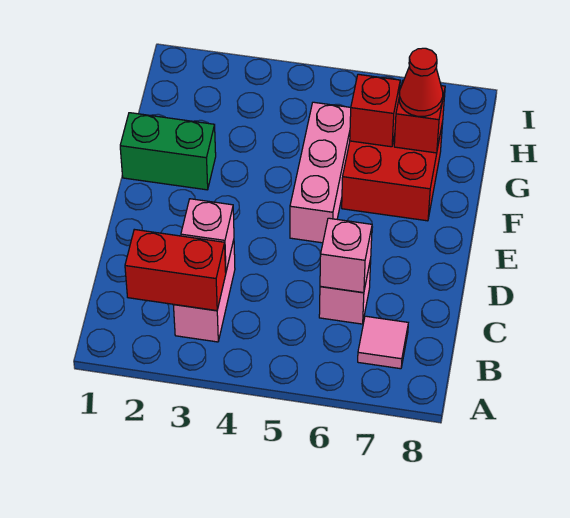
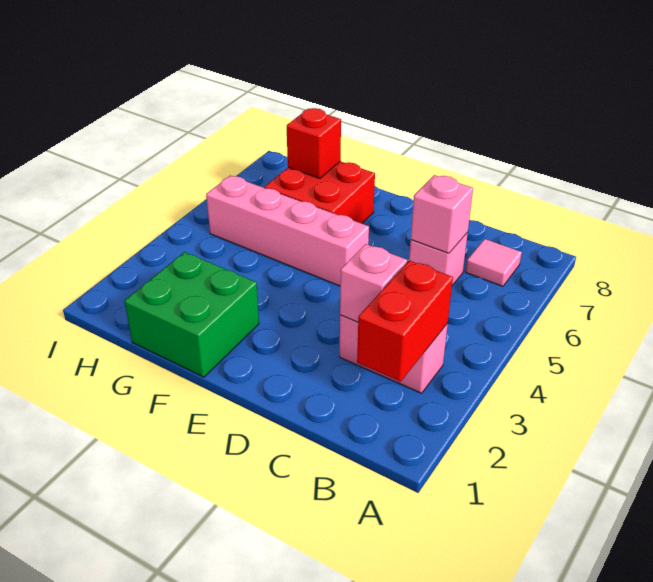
pink 1x3 brick [290,102,351,243] -> pink 1x4 brick [206,176,369,286]
green 1x2 brick [120,113,216,190] -> green 2x2 brick [125,252,259,377]
red 1x1 brick [350,74,400,147] -> none
red 1x1 cone [399,48,443,116] -> none

